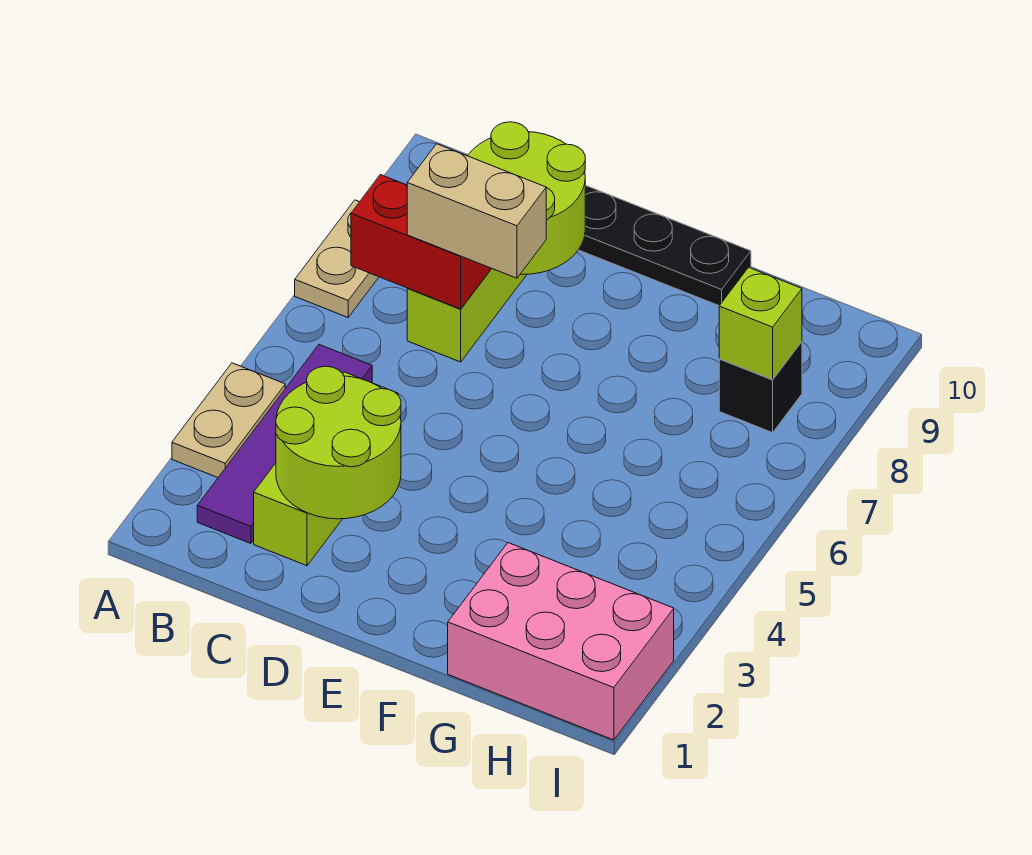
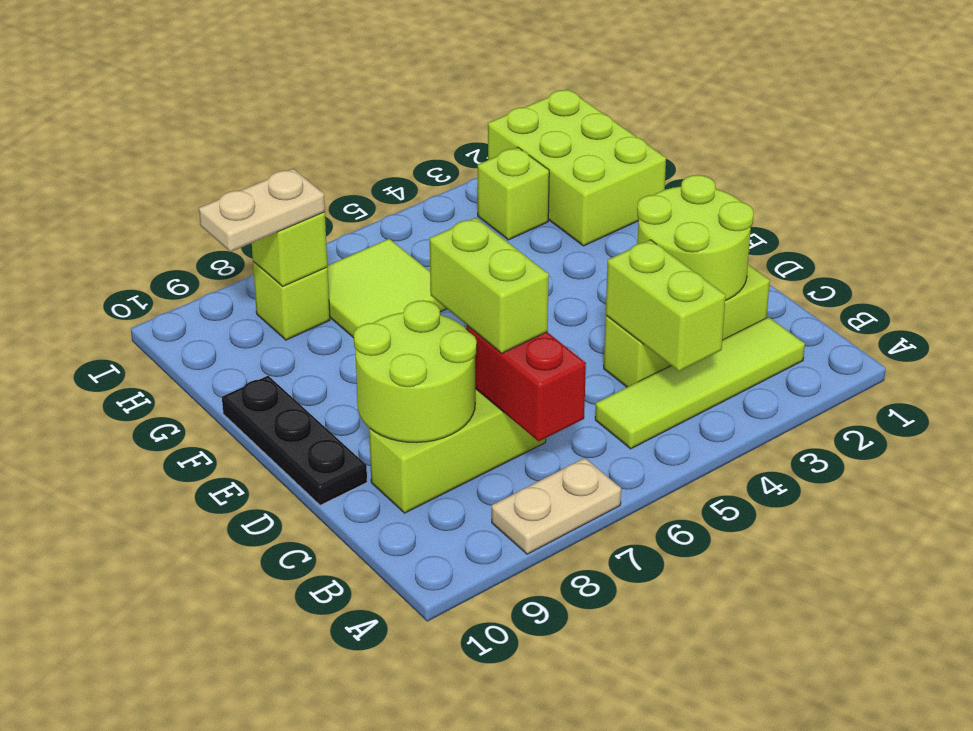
tan 1x2 plate [172,363,285,478] -> tan 1x2 plate moved to [199,169,325,252]
purple 1x4 tile [197,345,372,543] -> lime 1x4 tile [595,317,805,449]
none -> lime 1x2 brick [606,240,726,371]
tan 1x2 brick [407,144,546,278] -> lime 1x2 brick [430,218,549,353]
pink 2x3 brick [448,543,674,740] -> lime 2x3 brick [488,89,666,246]
none -> lime 2x2 tile [327,239,446,338]
none -> lime 1x1 brick [478,147,549,240]
black 1x1 brick [719,342,802,433] -> lime 1x1 brick [253,261,330,340]

